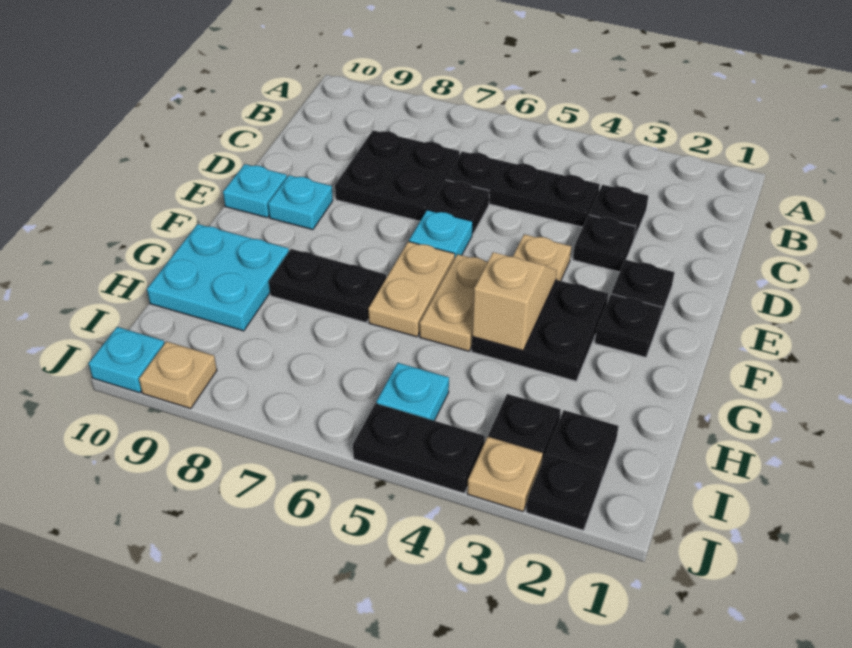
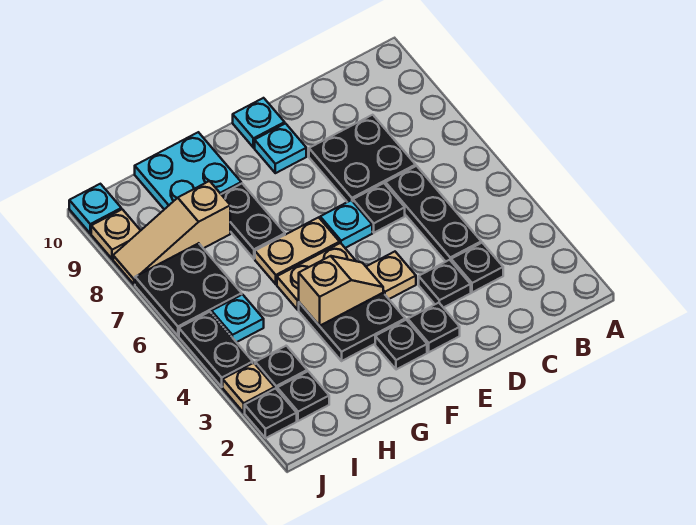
none -> tan 1x3 slope [113,181,230,285]
none -> black 2x2 plate [135,243,242,336]

